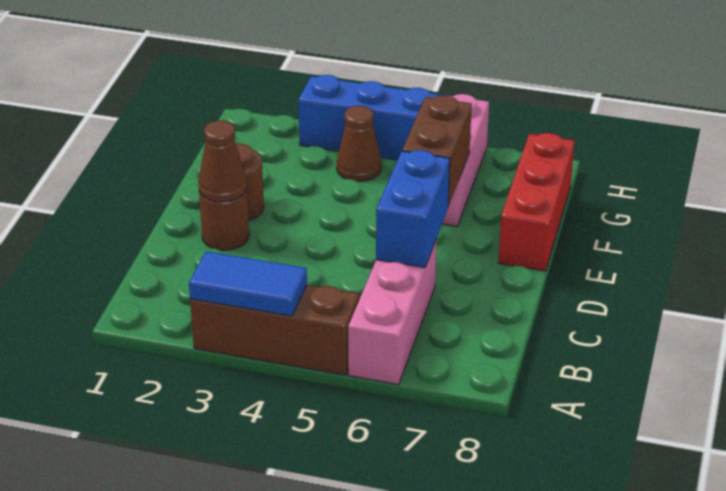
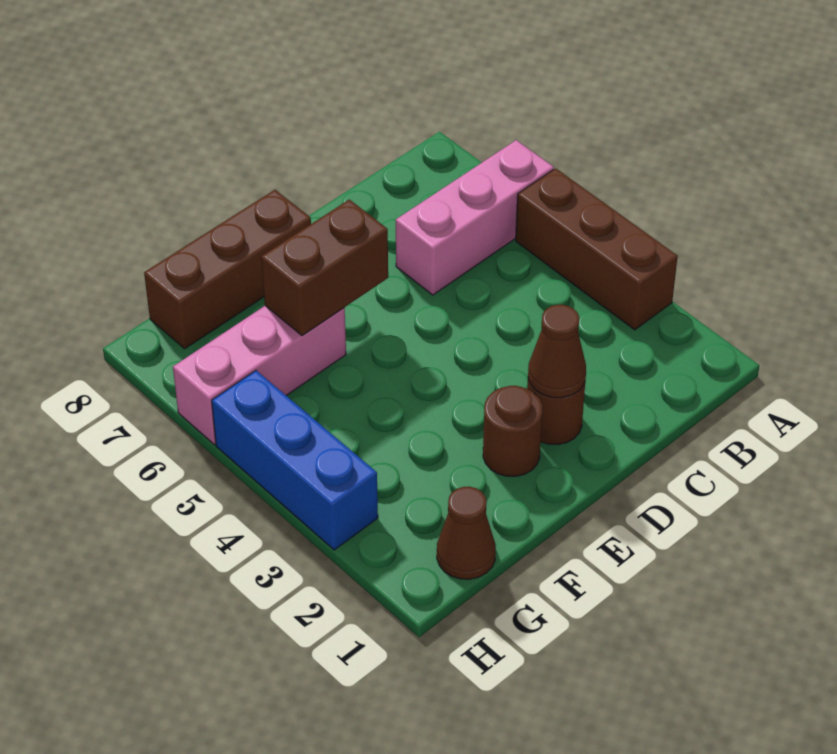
blue 1x2 tile [189,251,307,316] -> none
blue 1x2 brick [376,150,450,268] -> none
red 1x3 brick [498,133,574,271] -> brown 1x3 brick [144,190,311,349]
brown 1x1 cone [337,106,381,181] -> brown 1x1 cone moved to [437,487,496,579]

